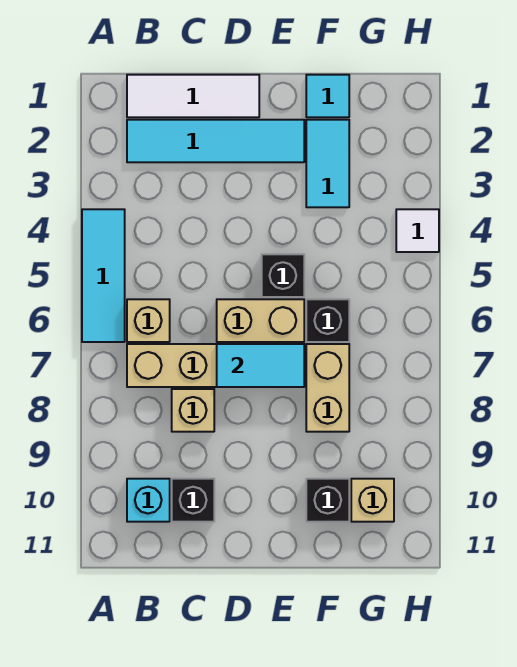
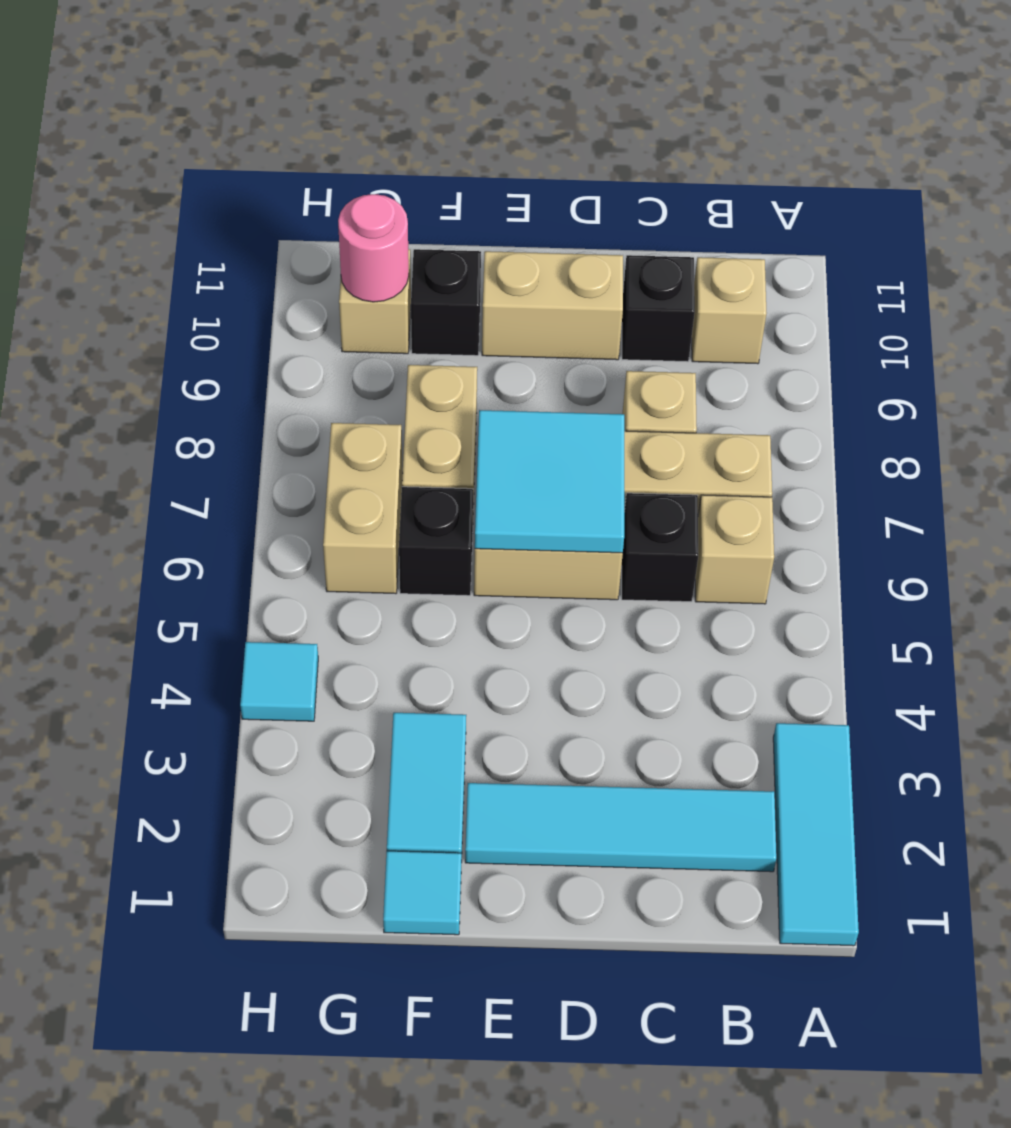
cyan 1x3 tile [82,209,125,342] -> cyan 1x3 tile moved to [773,723,859,946]
white 1x3 tile [127,75,259,117] -> none
cyan 1x1 brick [127,479,170,522] -> tan 1x1 brick [692,257,767,364]
cyan 1x2 tile [217,344,304,387] -> cyan 2x2 tile [475,410,624,553]
none -> tan 1x2 brick [482,251,623,360]
black 1x1 brick [262,254,304,297] -> black 1x1 brick moved to [622,493,698,602]
none -> tan 1x2 brick [323,423,403,594]
none -> pink 1x1 round brick [338,194,409,302]
white 1x1 tile [396,209,439,252] -> cyan 1x1 tile [240,642,318,721]

